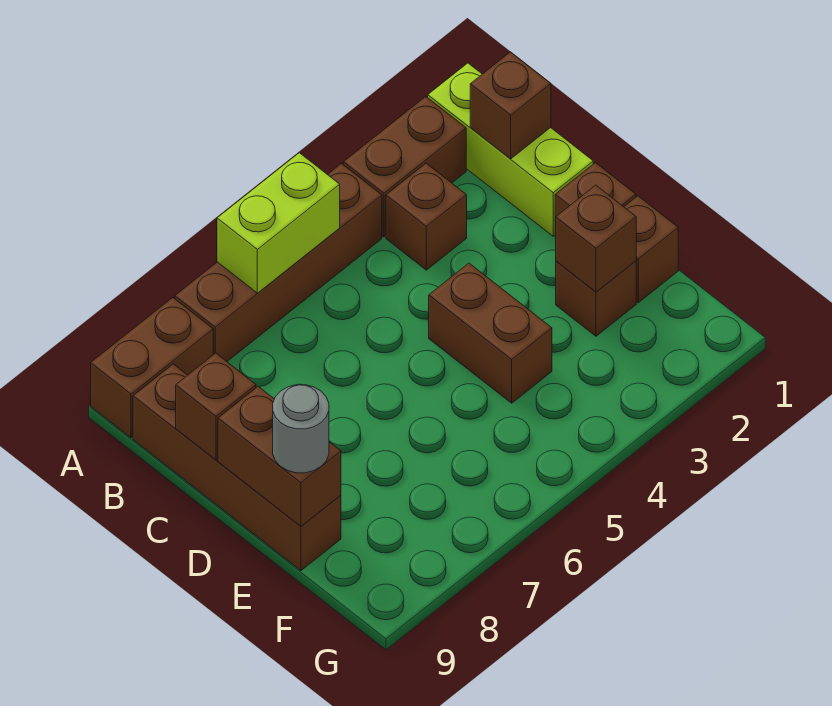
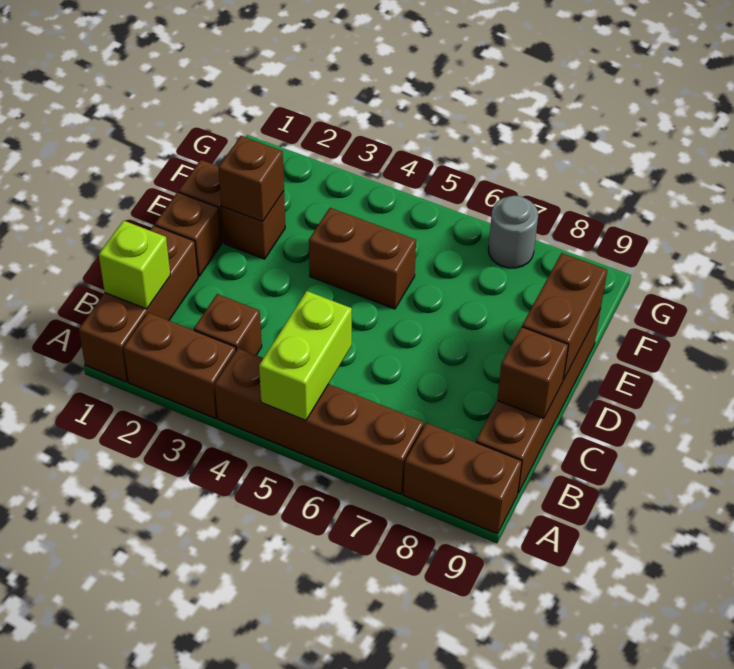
lime 1x3 brick [428,63,593,236] -> brown 1x3 brick [79,225,198,382]
lime 1x2 brick [217,153,340,293] -> lime 1x2 brick turned to [259,291,352,421]
brown 1x1 brick [470,52,551,159] -> lime 1x1 brick [99,221,170,309]
brown 1x2 brick [429,263,552,403] -> brown 1x2 brick turned to [309,208,416,309]
grey 1x1 round brick [273,385,329,473] -> grey 1x1 round brick moved to [488,196,538,268]

